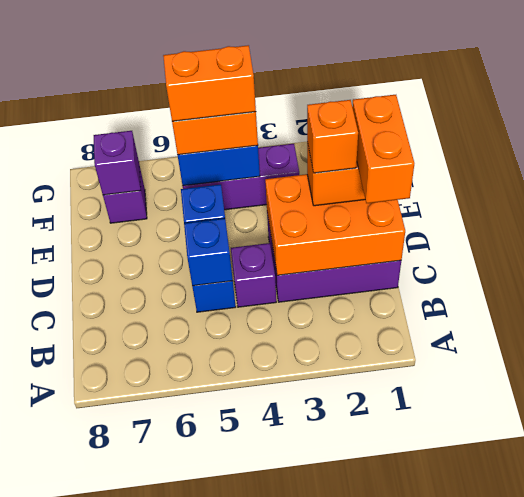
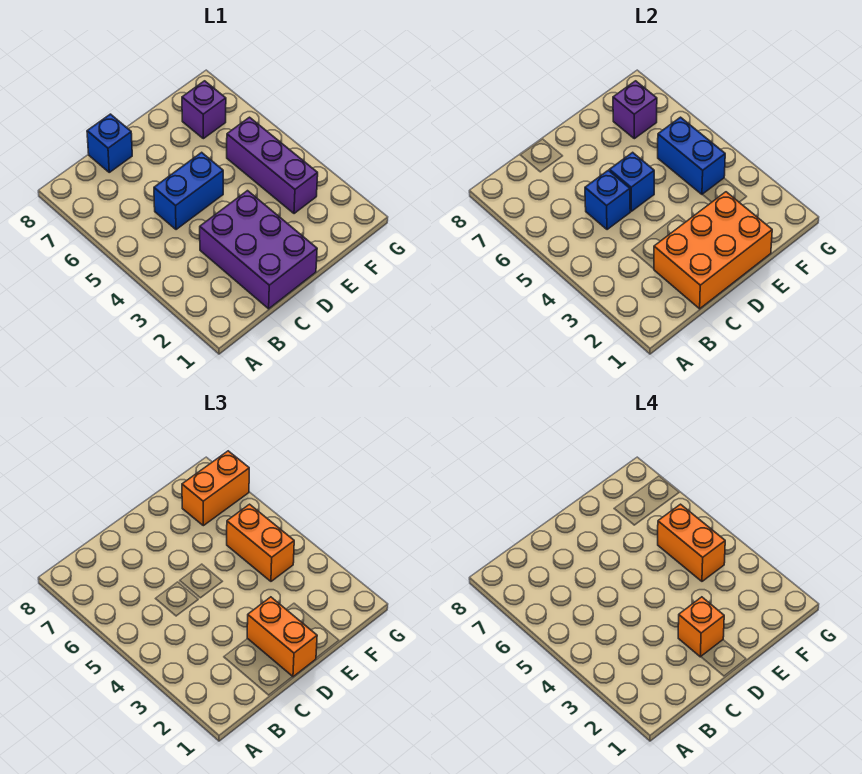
orange 2x3 brick [265,174,405,275] -> orange 2x3 brick turned to [654,192,772,309]
orange 1x2 brick [352,95,414,203] -> orange 1x2 brick moved to [182,451,249,526]
purple 1x1 brick [231,243,276,307] -> none
none -> blue 1x1 brick [87,114,132,172]

